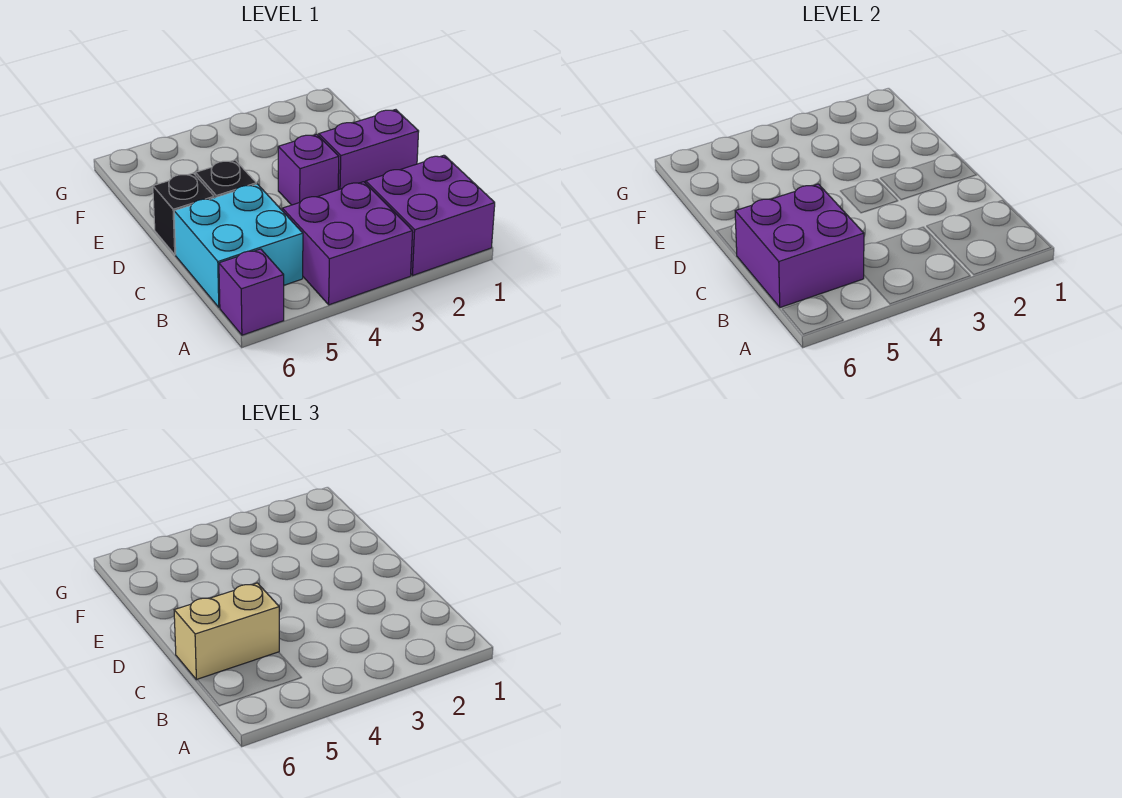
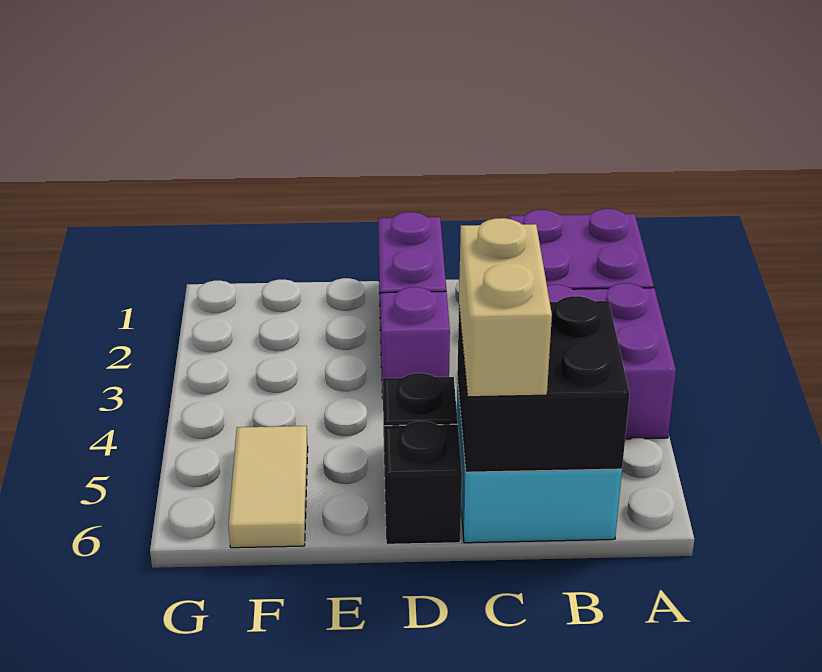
purple 1x1 brick [219,249,284,335] -> none
purple 2x2 brick [735,184,864,308] -> black 2x2 brick [457,296,630,472]
none -> tan 1x2 tile [228,426,308,548]

